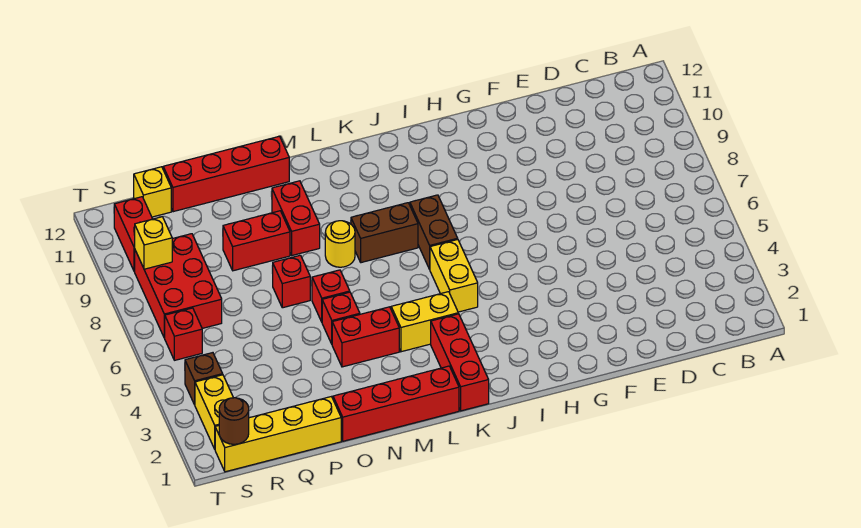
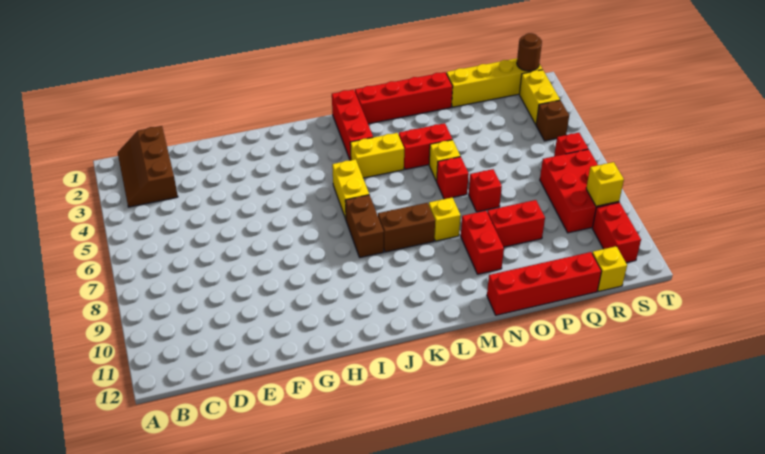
none -> brown 2x3 slope [118,126,178,207]
yellow 1x1 round brick [325,221,355,267] -> yellow 1x1 brick [429,197,461,241]
red 1x1 brick [322,292,360,344] -> yellow 1x1 brick [429,140,460,181]

